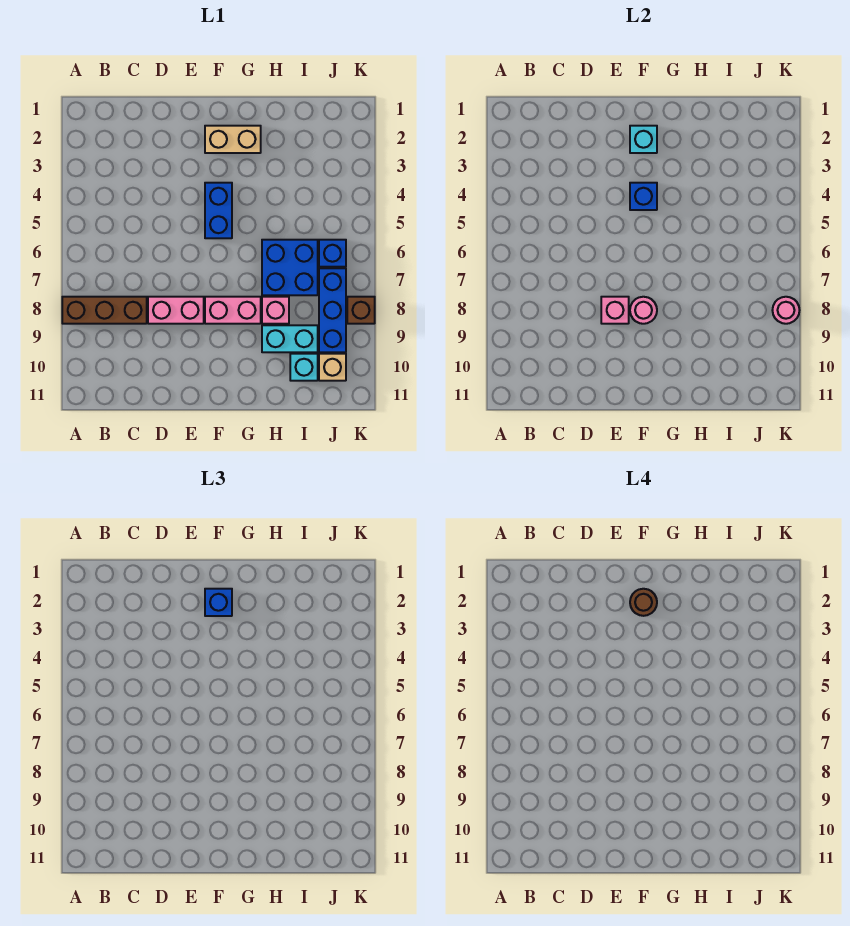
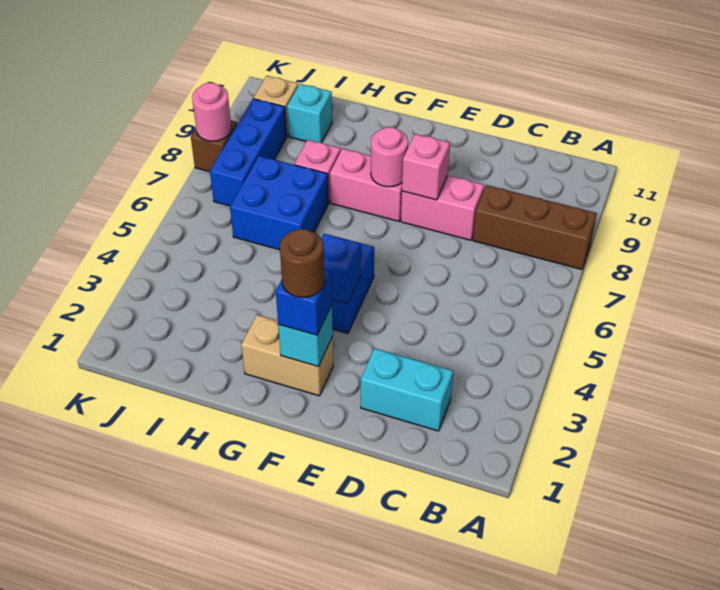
cyan 1x2 brick [262,325,318,352] -> cyan 1x2 brick moved to [361,348,453,431]
blue 1x1 brick [319,240,346,267] -> none

